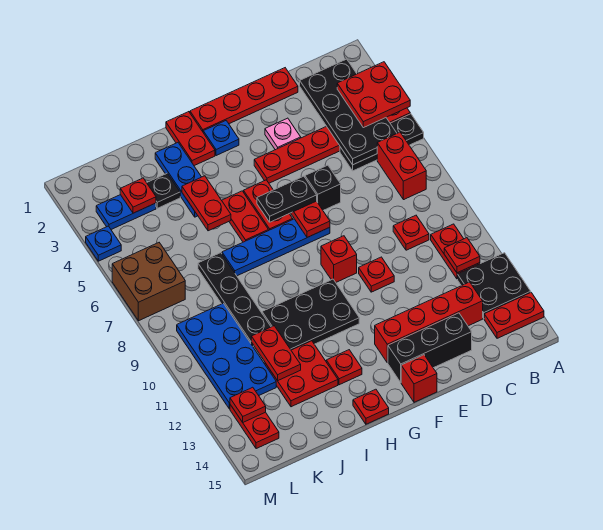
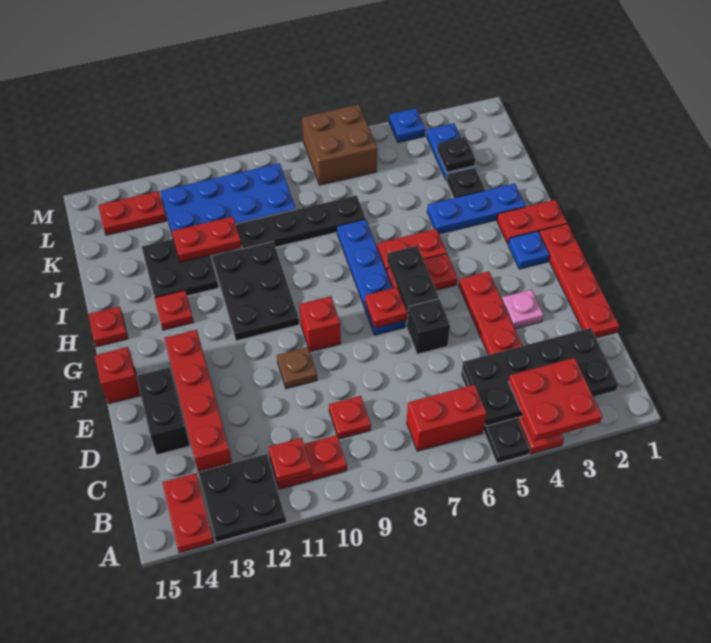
black 1x3 brick [388,313,472,382] -> black 1x2 brick [137,367,190,455]
red 1x1 plate [359,257,394,292] -> brown 1x1 plate [277,347,317,389]
red 1x2 plate [182,176,231,231] -> none
red 2x2 plate [265,341,338,407] -> black 2x2 plate [142,239,219,298]
red 1x1 plate [120,178,156,213] -> black 1x1 plate [437,137,475,172]
red 1x1 plate [230,387,266,422] -> none

